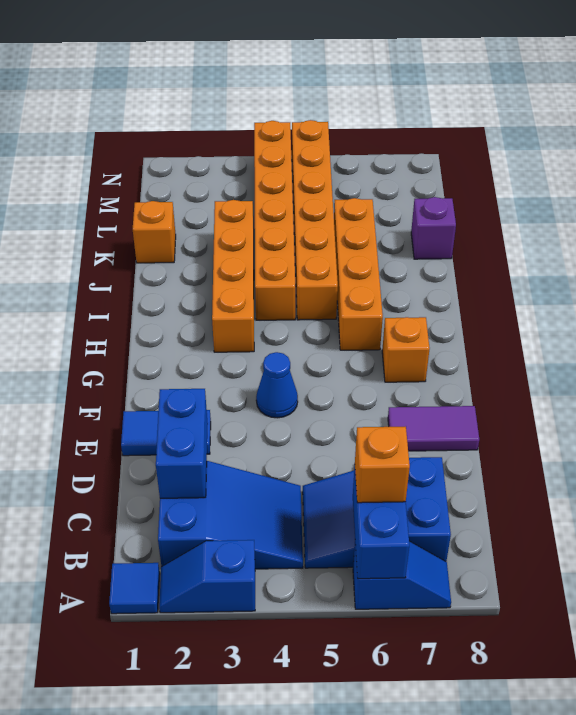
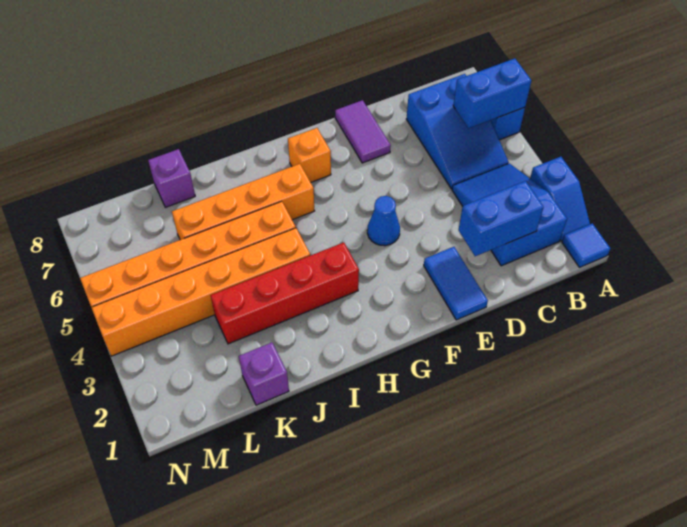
orange 1x1 brick [355,427,410,503] -> none
orange 1x4 brick [212,200,254,352] -> red 1x4 brick [210,243,359,344]
orange 1x1 brick [133,201,176,263] -> purple 1x1 brick [239,342,289,405]

